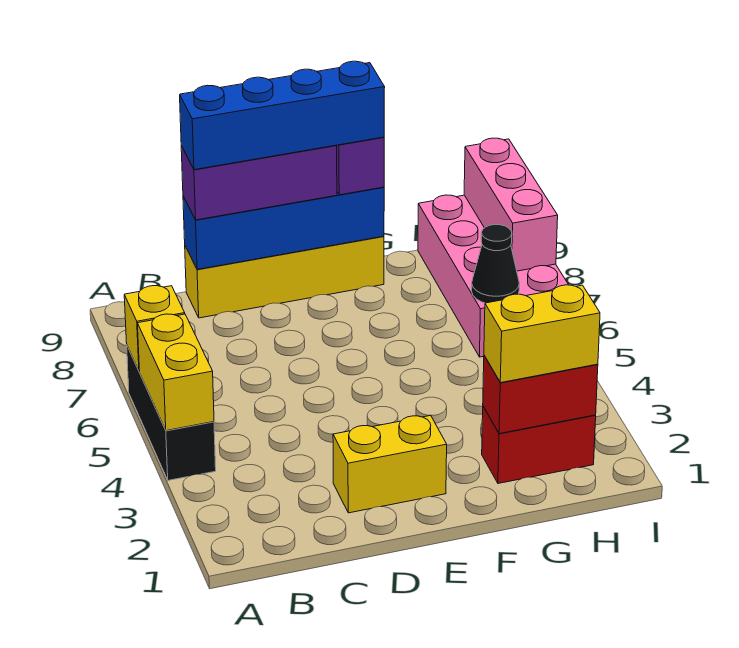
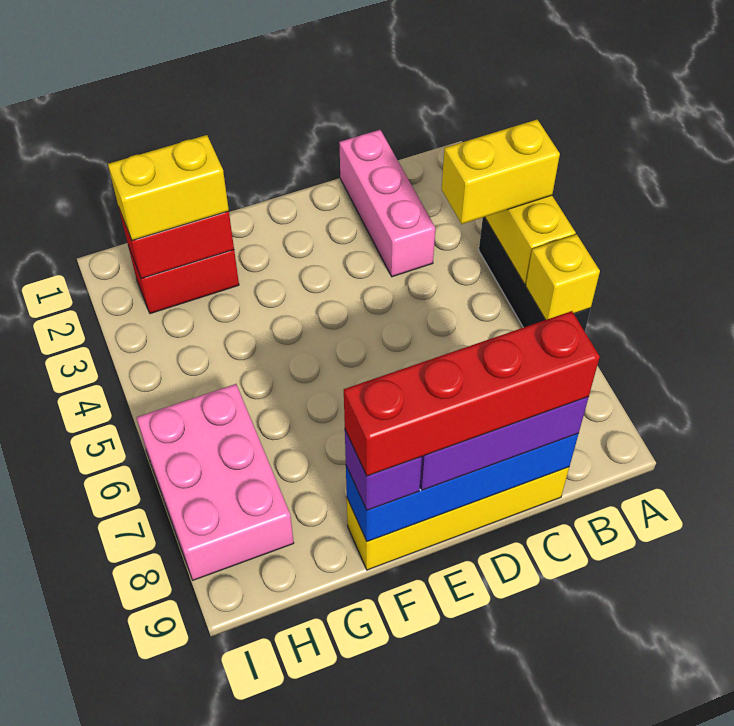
blue 1x4 brick [180,61,385,170] -> red 1x4 brick [344,311,600,476]
yellow 1x2 brick [333,415,447,513] -> yellow 1x2 brick moved to [441,120,560,224]
pink 2x4 brick [418,195,568,357] -> pink 2x3 brick [137,384,294,580]
black 1x1 cone [471,225,519,303] -> none
pink 1x3 brick [464,138,558,271] -> pink 1x3 brick moved to [339,130,435,277]

